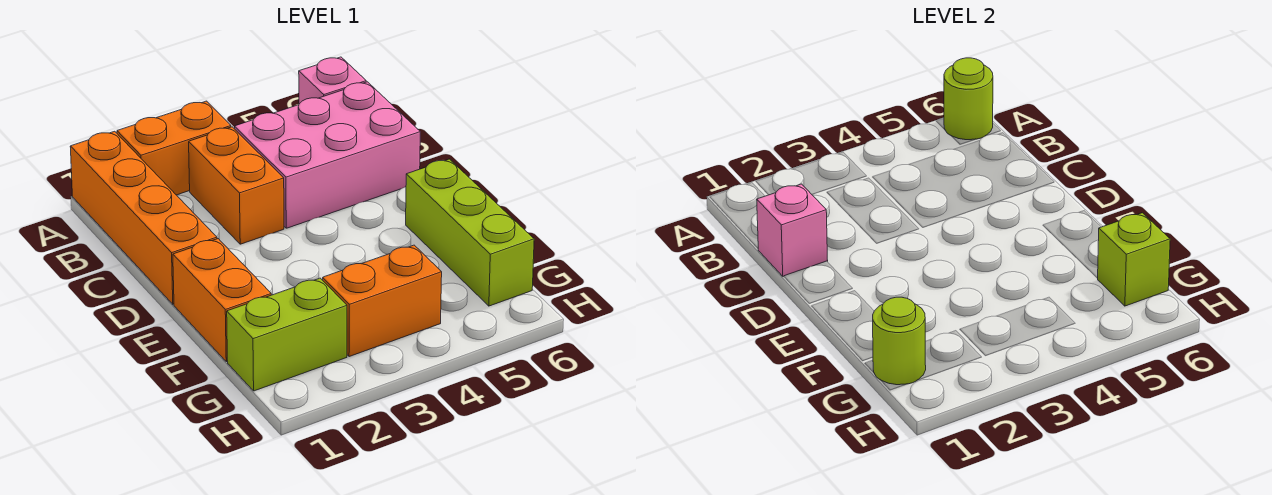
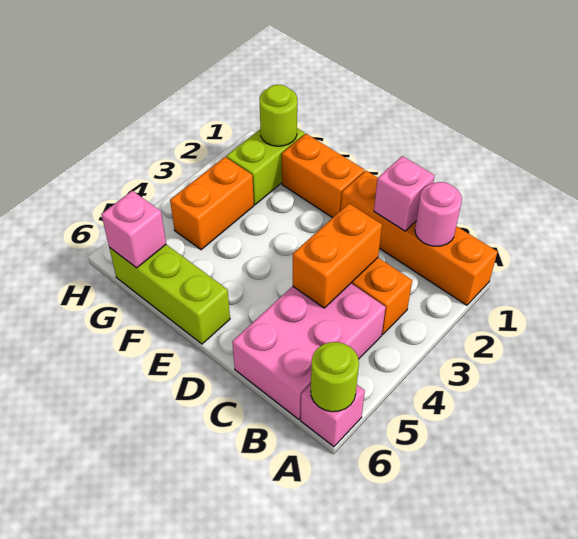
orange 1x2 brick [117,101,231,195] -> orange 1x2 brick moved to [293,204,382,308]
none -> pink 1x1 round brick [415,182,462,246]
lime 1x1 brick [1098,213,1170,306] -> pink 1x1 brick [101,191,166,268]

